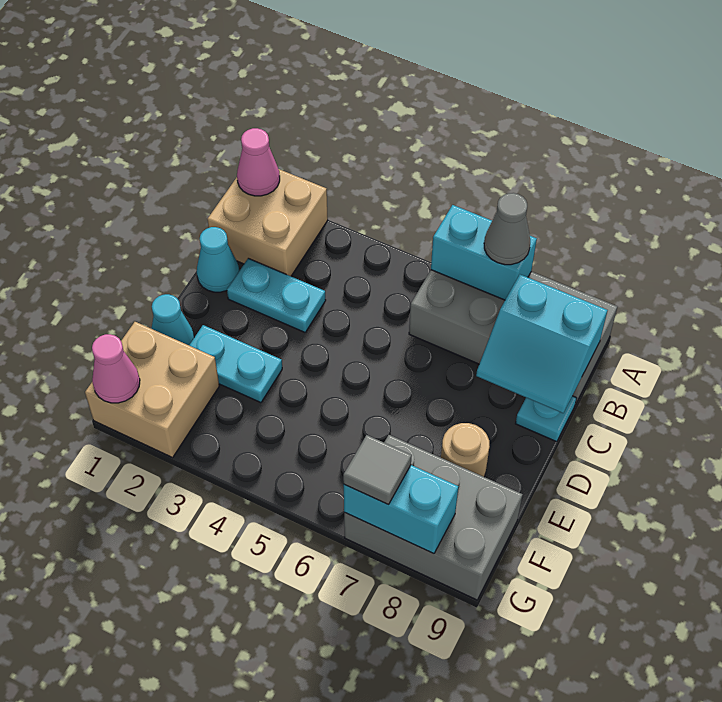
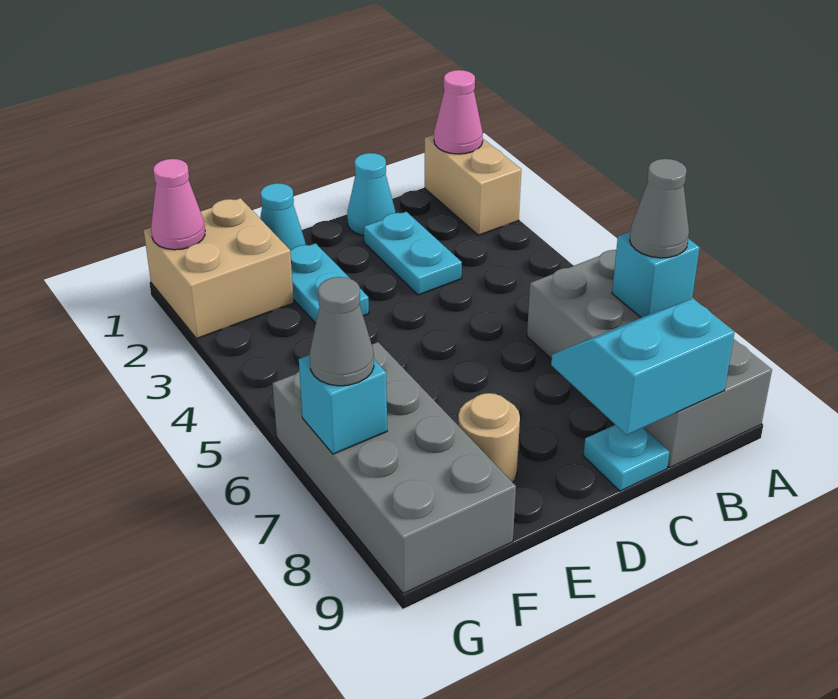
tan 2x2 brick [207,169,328,276] -> tan 1x2 brick [425,135,521,235]
cyan 1x2 brick [431,205,537,300] -> cyan 1x1 brick [612,232,700,318]
cyan 2x2 slope [476,275,608,413] -> cyan 2x2 slope turned to [551,299,735,435]
grey 2x3 brick [344,435,523,600] -> grey 2x4 brick [272,342,516,594]
cyan 1x2 brick [344,465,458,554] -> cyan 1x1 brick [299,355,387,454]
grey 1x1 tile [343,435,412,504] -> grey 1x1 cone [310,277,374,386]

